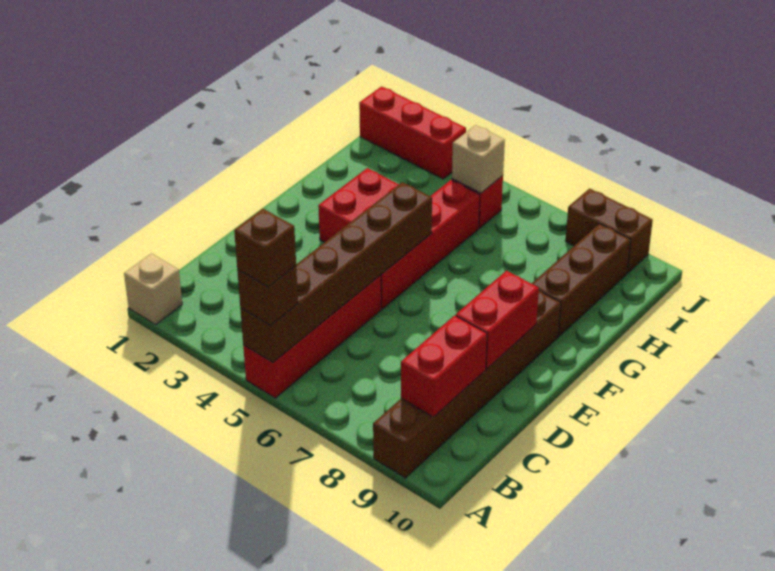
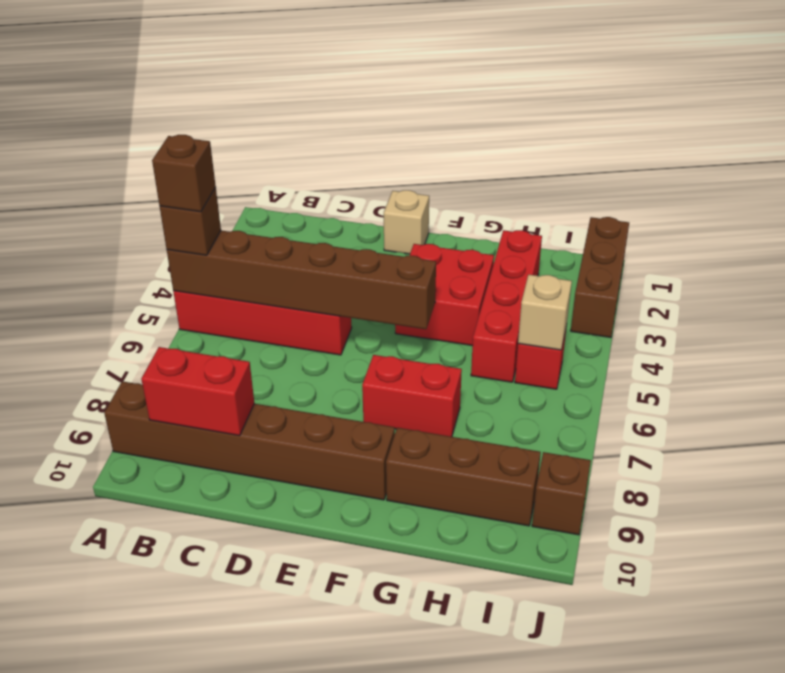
tan 1x1 brick [124,253,182,325] -> tan 1x1 brick moved to [384,190,429,254]
red 1x2 brick [456,271,539,369] -> red 1x2 brick moved to [362,355,462,437]
red 1x4 brick [381,180,480,309] -> red 1x4 brick turned to [471,230,542,382]
red 1x3 brick [359,86,466,179] -> brown 1x3 brick [571,217,629,338]
brown 1x2 brick [566,188,653,273] -> brown 1x1 brick [532,452,591,535]

